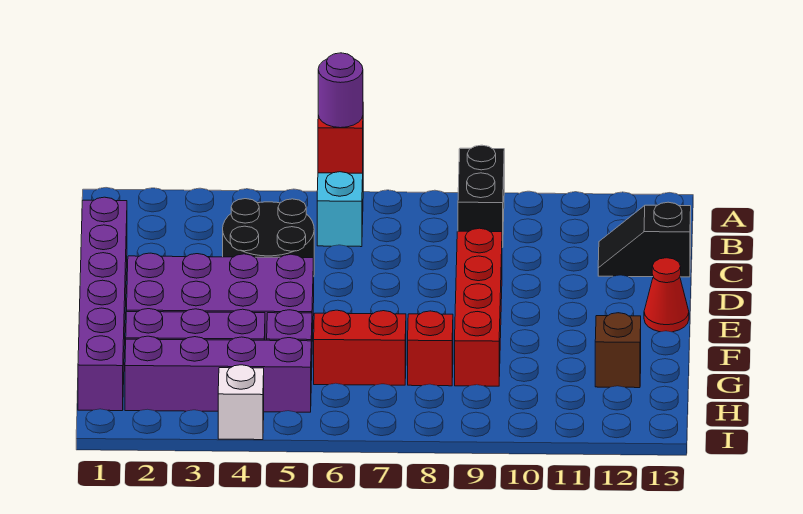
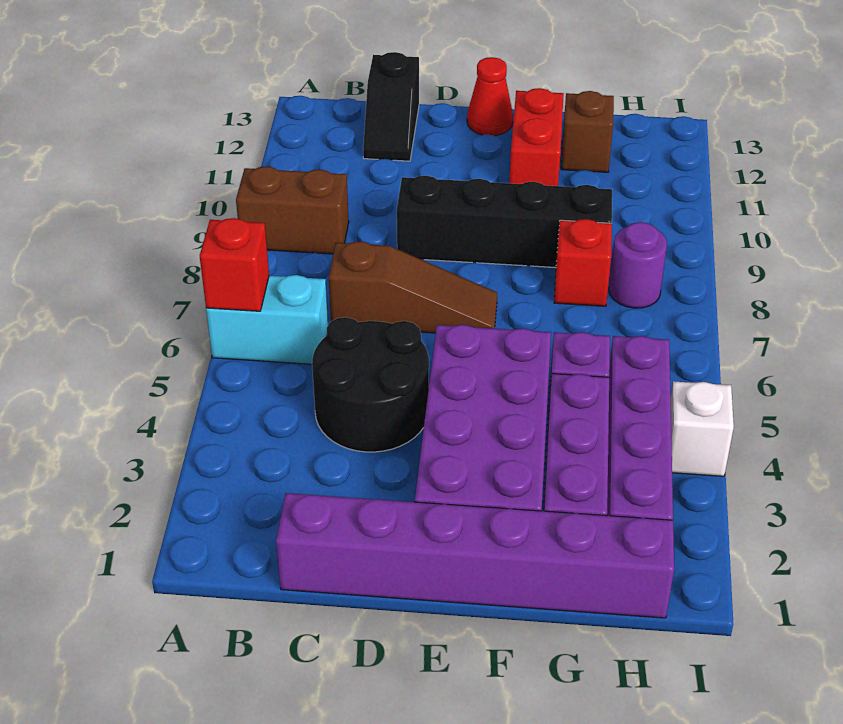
purple 1x1 round brick [318,53,363,128] -> purple 1x1 round brick moved to [609,222,667,308]
black 1x2 brick [458,145,504,248] -> brown 1x2 brick [236,166,349,254]
none -> brown 1x3 slope [329,241,497,333]
red 1x4 brick [455,228,502,386] -> black 1x4 brick [397,176,612,268]
red 1x2 brick [314,310,406,385] -> red 1x2 brick moved to [509,88,564,186]

